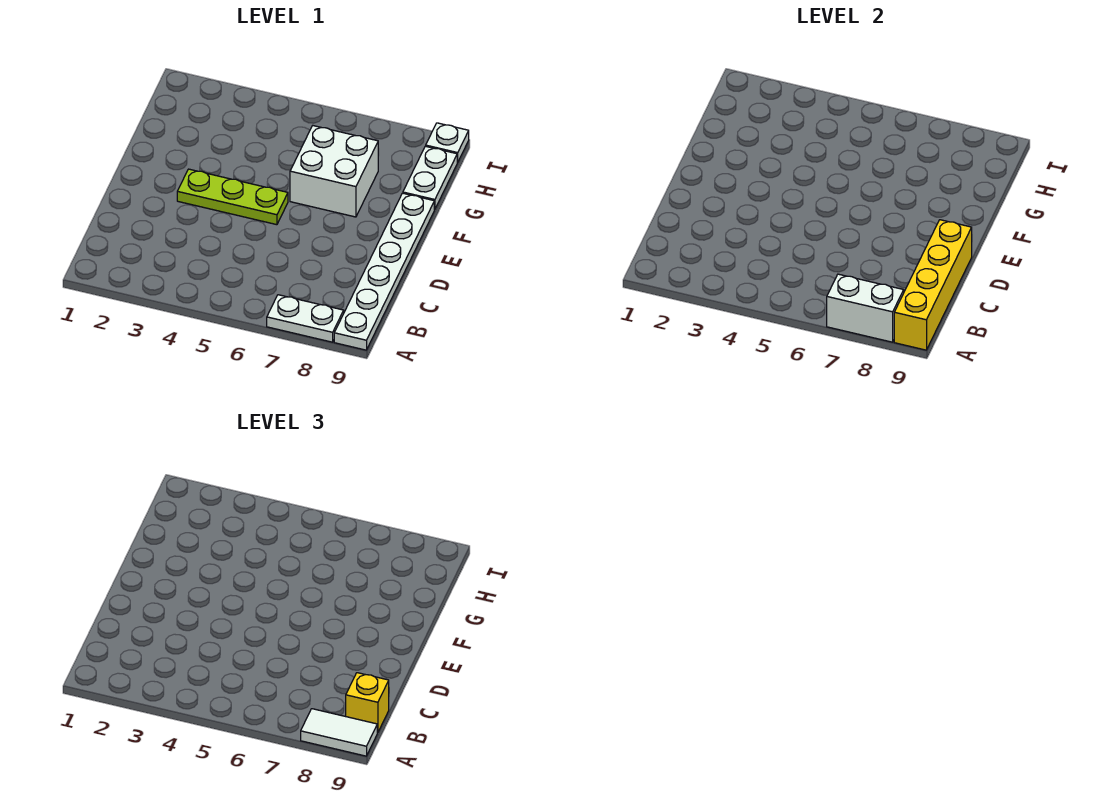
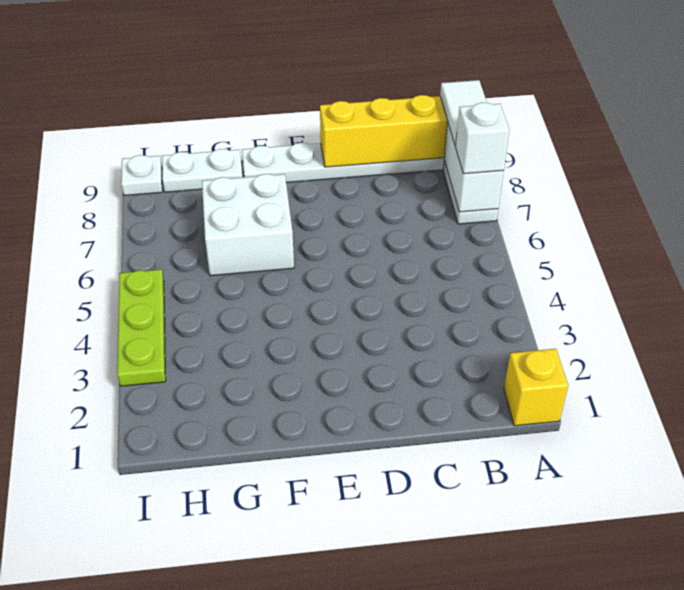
none -> white 1x1 brick [455,102,510,174]
yellow 1x1 brick [346,673,389,733] -> yellow 1x1 brick moved to [504,349,568,426]
lime 1x3 plate [177,169,288,225] -> lime 1x3 plate moved to [117,269,166,386]

